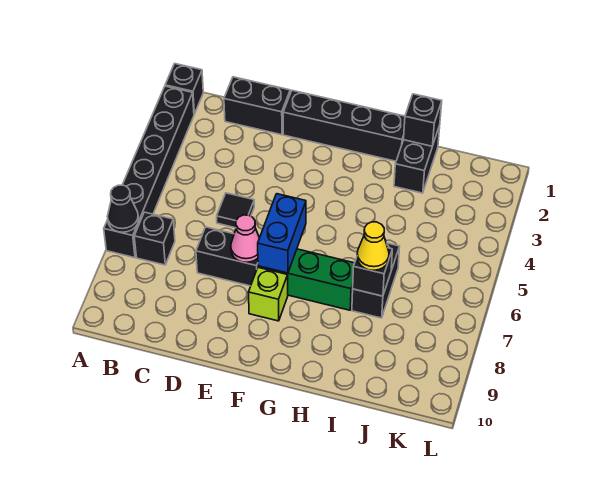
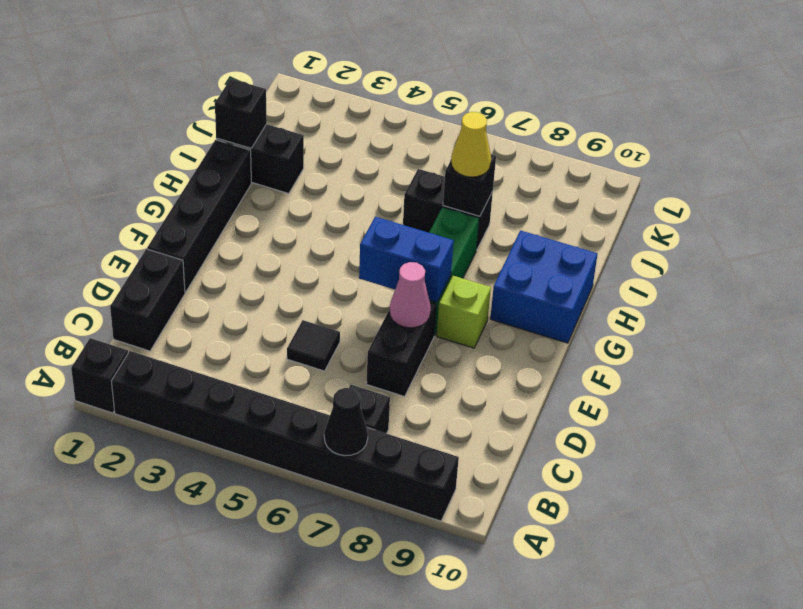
black 1x6 brick [104,86,194,258] -> black 1x8 brick [111,351,459,521]
none -> blue 2x2 brick [490,231,597,343]

